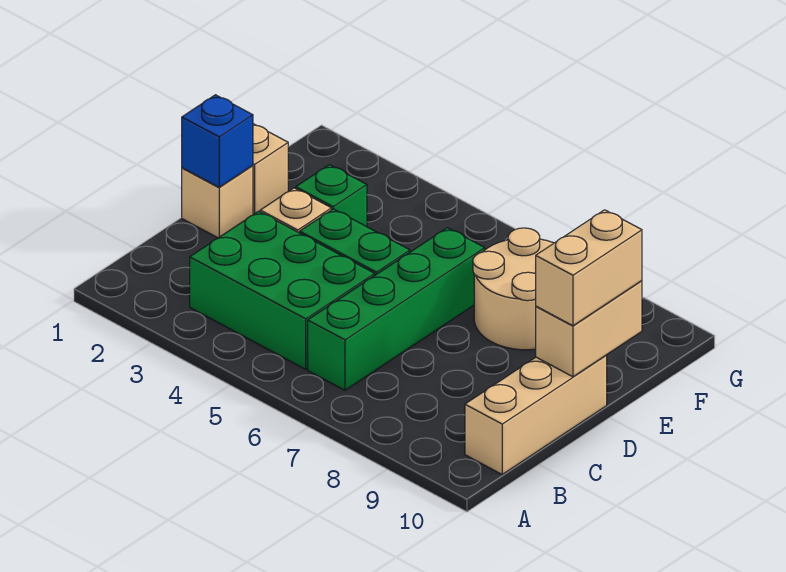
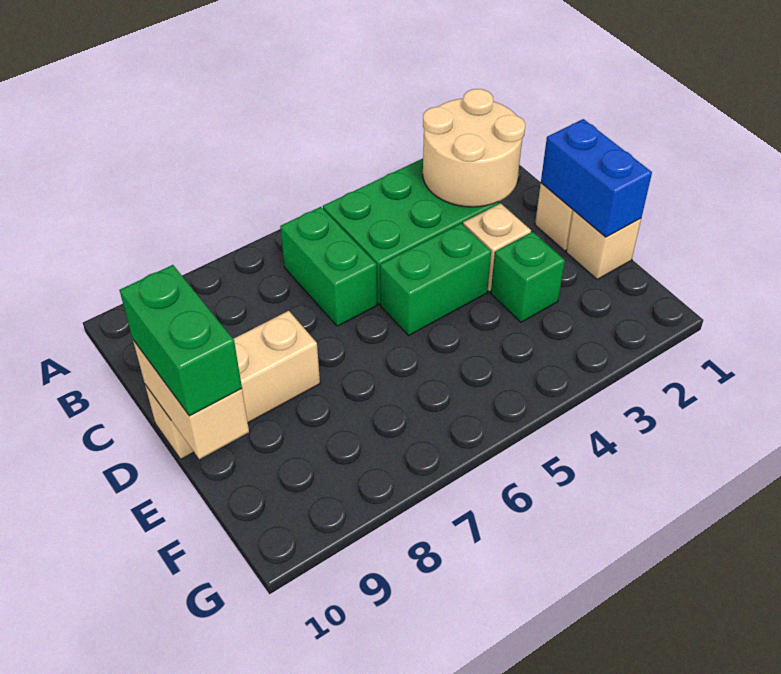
green 1x4 brick [308,228,485,390] -> green 1x2 brick [280,207,377,326]
tan 1x3 brick [465,355,607,474] -> tan 1x3 brick turned to [145,311,320,459]
blue 1x1 brick [182,95,253,187] -> blue 1x2 brick [541,119,652,237]
tan 1x2 brick [536,210,642,326] -> green 1x2 brick [120,265,242,416]
tan 2x2 round brick [473,228,554,350] -> tan 2x2 round brick moved to [423,89,525,207]

